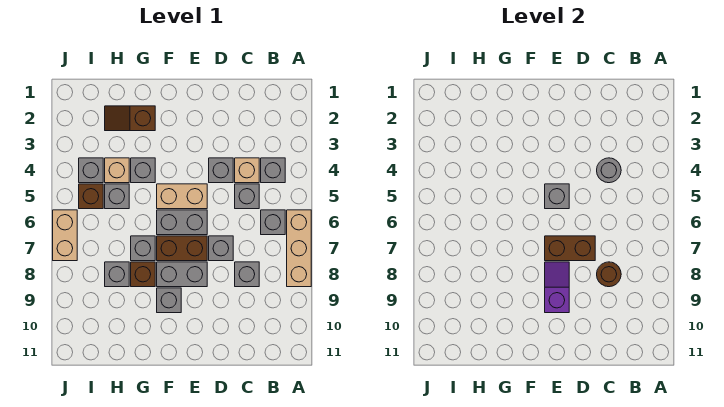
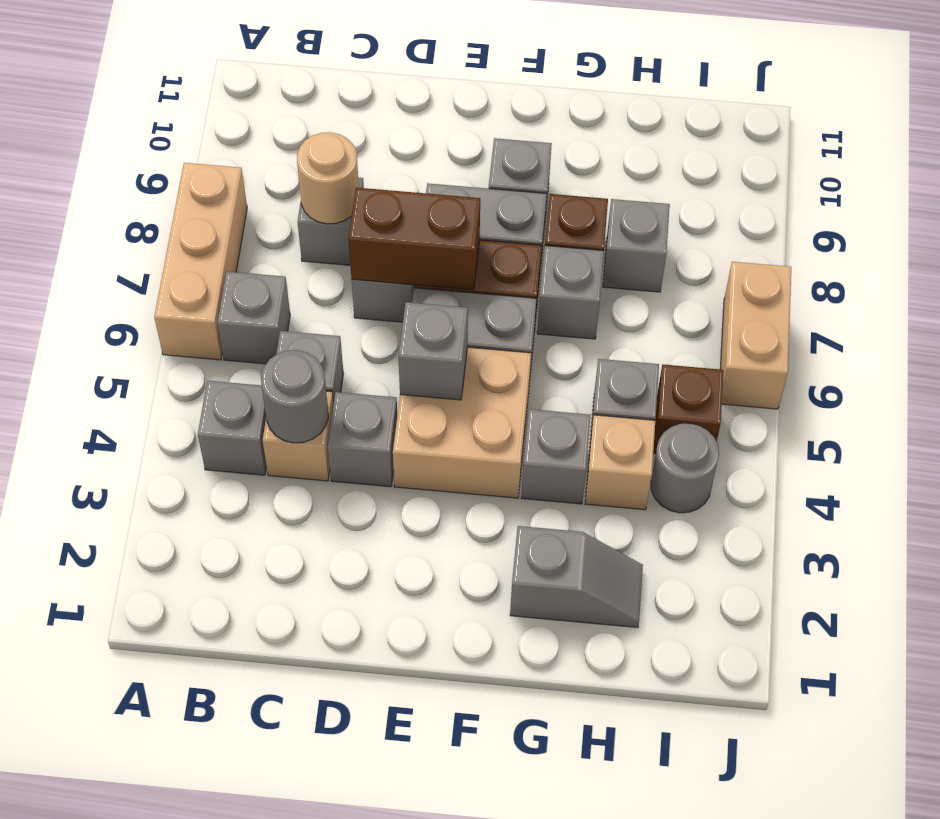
brown 1x1 round brick [597,262,621,287] -> tan 1x1 round brick [297,132,359,224]
tan 1x2 brick [157,184,207,209] -> tan 2x2 brick [393,347,531,498]
purple 1x2 slope [545,262,569,313] -> none
brown 1x2 slope [105,106,155,131] -> grey 1x2 slope [510,526,643,628]
grey 1x1 brick [79,158,103,183] -> grey 1x1 round brick [651,423,719,513]

